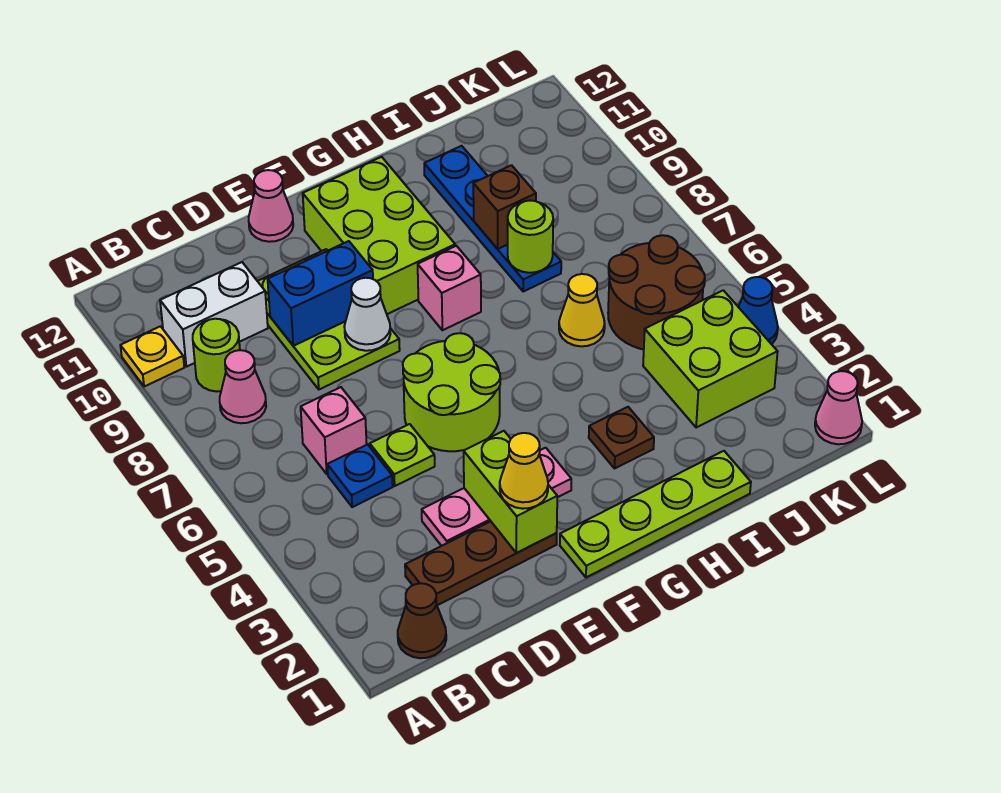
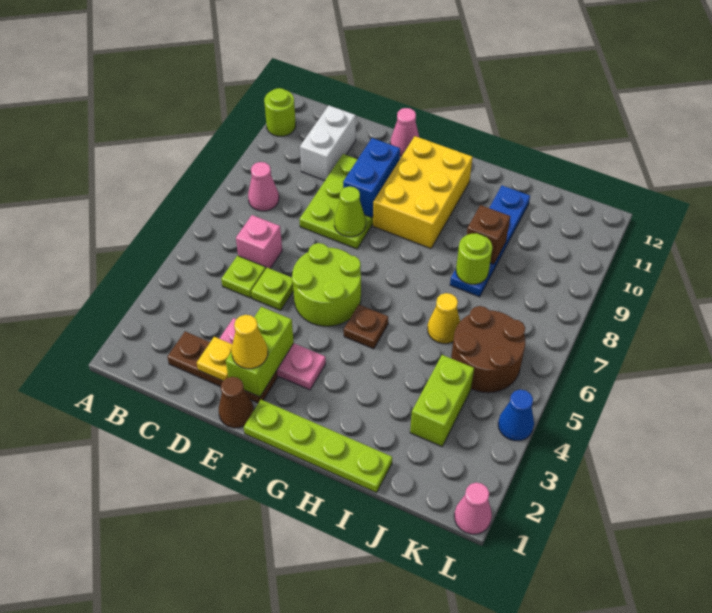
yellow 1x1 plate [120,326,184,387] -> yellow 1x1 plate moved to [197,337,232,381]
brown 1x1 cone [398,583,446,658] -> brown 1x1 cone moved to [219,377,254,428]
lime 1x1 round brick [193,319,240,391] -> lime 1x1 round brick moved to [264,88,296,136]
white 1x2 brick [160,262,268,367] -> white 1x2 brick turned to [300,105,356,181]
blue 1x1 plate [327,444,393,507] -> lime 1x1 plate [221,256,266,298]
blue 1x2 brick [268,241,373,346] -> blue 1x2 brick turned to [343,138,400,218]
white 1x1 cone [344,278,390,351] -> lime 1x1 cone [334,186,366,237]
lime 2x3 brick [303,157,455,314] -> yellow 2x3 brick [373,136,473,249]
pink 1x1 brick [418,246,481,330] -> none
brown 1x1 plate [589,407,654,468] -> brown 1x1 plate moved to [344,305,388,349]
lime 2x2 brick [643,290,778,428] -> lime 1x2 brick [410,355,474,446]

